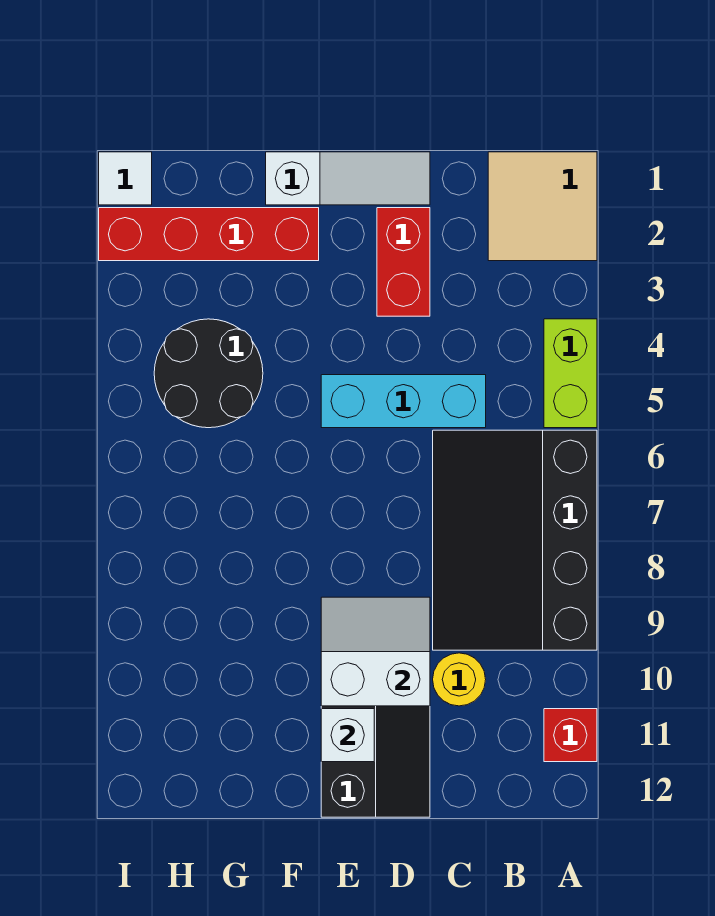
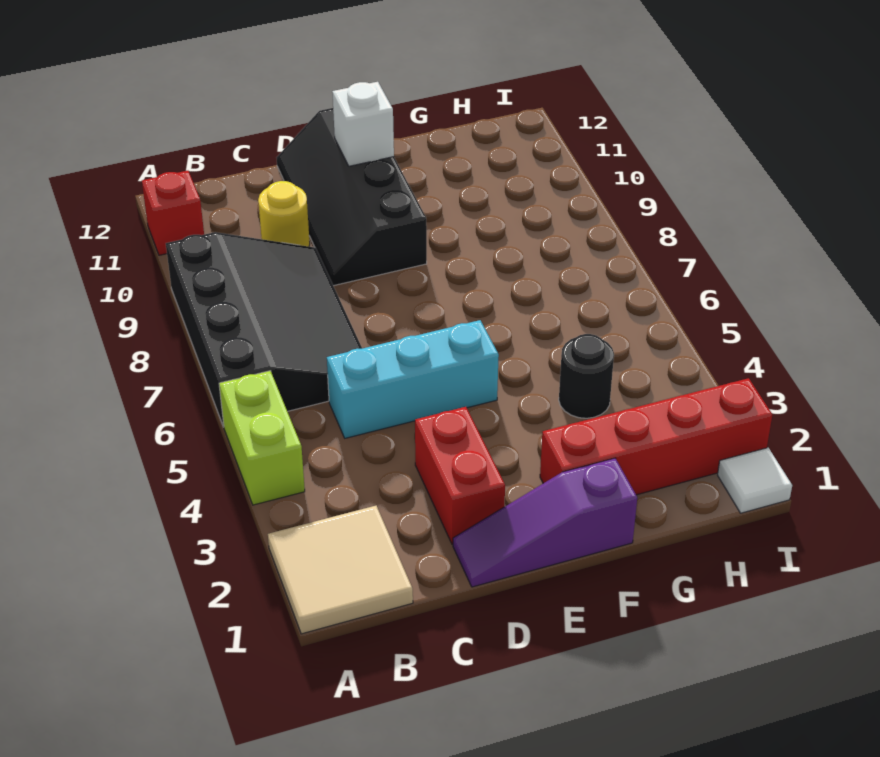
white 1x3 slope [266,152,430,205] -> purple 1x3 slope [453,458,637,587]
white 2x2 slope [321,597,430,706] -> none
black 2x2 round brick [154,319,263,428] -> black 1x1 round brick [559,334,614,418]

